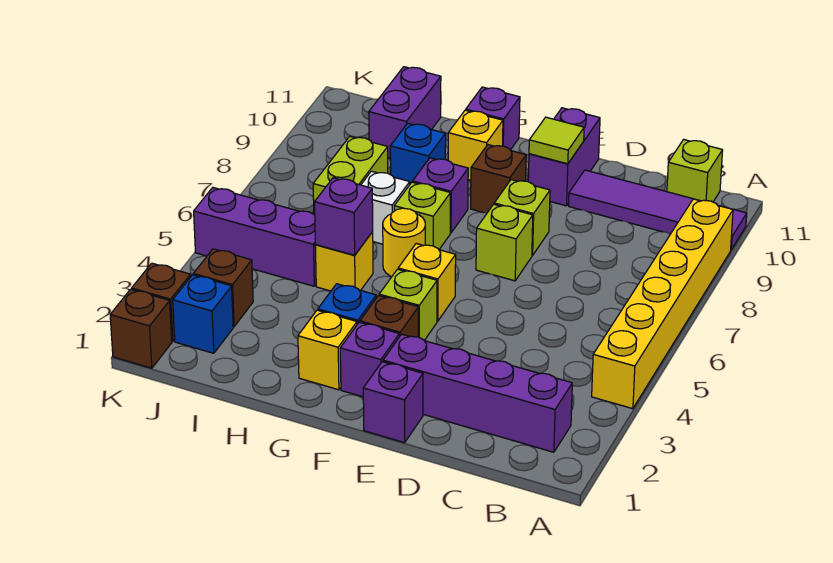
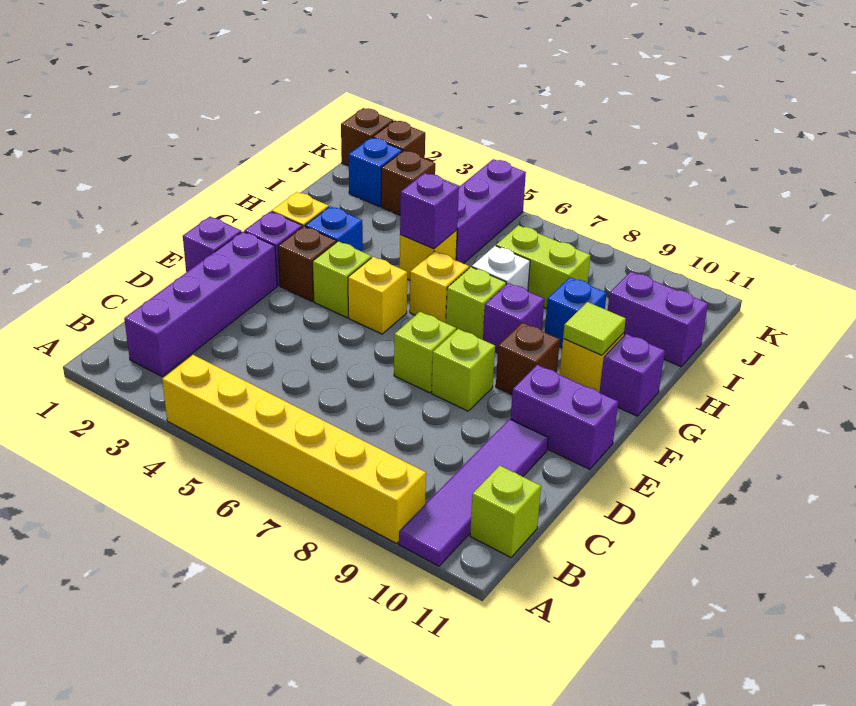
lime 1x1 tile [529,117,584,164] -> lime 1x1 tile moved to [563,302,626,355]
yellow 1x1 round brick [383,208,425,277] -> yellow 1x1 brick [410,251,469,323]

